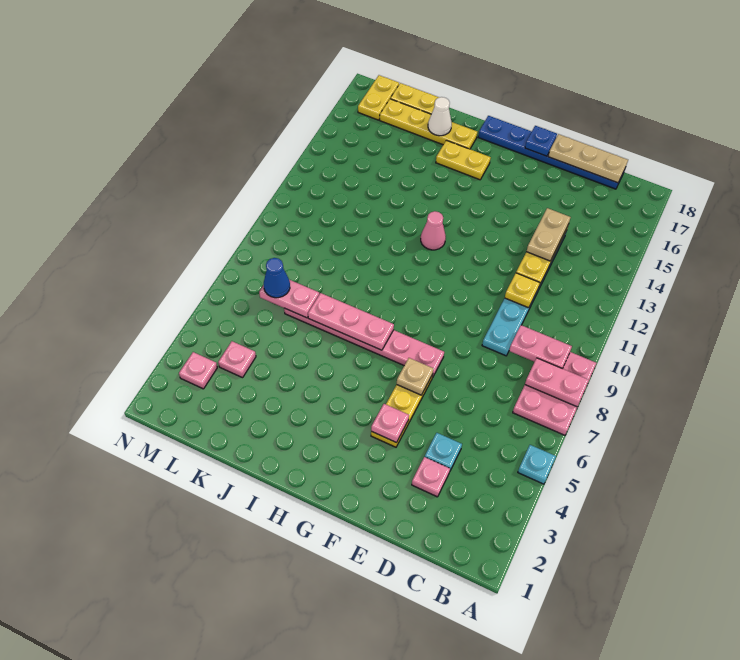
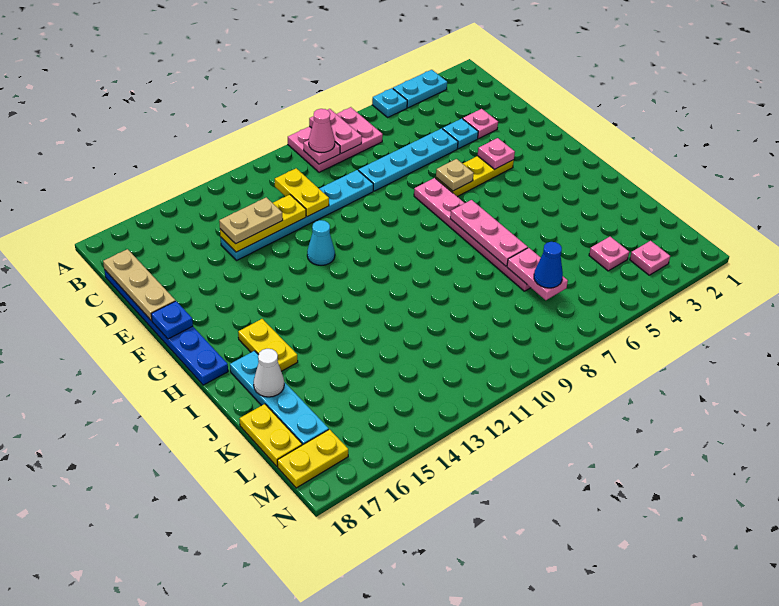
none -> cyan 1x2 plate [393,70,447,108]
pink 1x2 plate [509,325,572,368] -> pink 1x1 plate [304,140,340,164]
none -> cyan 1x4 plate [358,128,458,191]
yellow 1x1 plate [505,273,540,308] -> yellow 1x2 plate [275,168,329,217]
none -> cyan 1x1 cone [307,220,335,265]
pink 1x1 cone [421,211,446,250] -> pink 1x1 cone moved to [309,109,335,152]
yellow 1x4 plate [380,99,477,149] -> cyan 1x4 plate [230,351,329,445]

